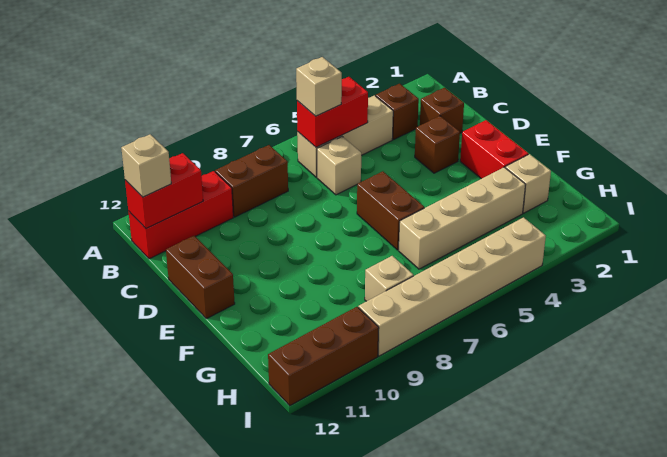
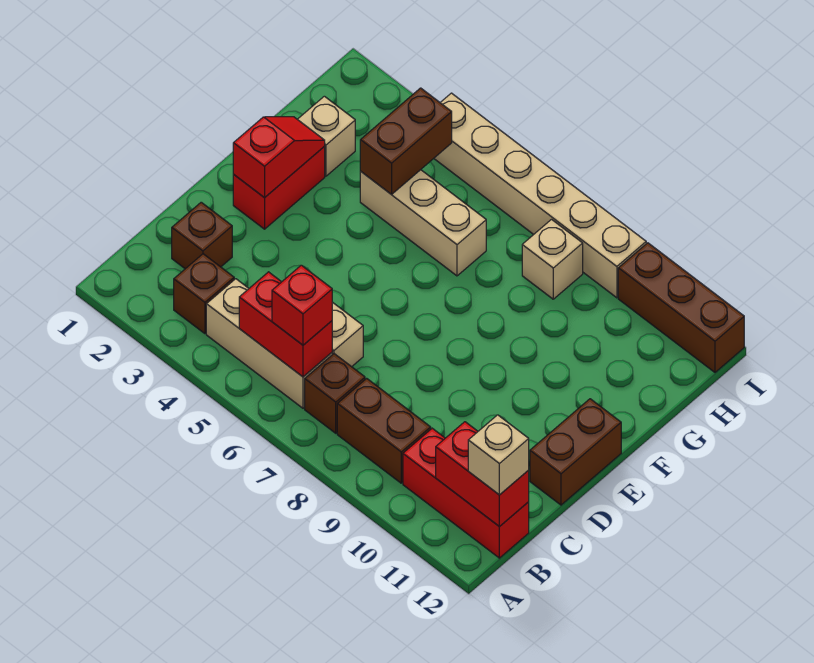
tan 1x1 brick [296,57,342,116] -> red 1x1 brick [272,265,332,345]
brown 1x1 brick [415,116,460,173] -> brown 1x1 brick moved to [305,354,365,433]
none -> red 1x2 slope [233,117,325,198]
brown 1x2 brick [357,171,424,250] -> brown 1x2 brick moved to [360,88,452,194]
tan 1x4 brick [399,167,526,269] -> tan 1x3 brick [360,170,486,276]

